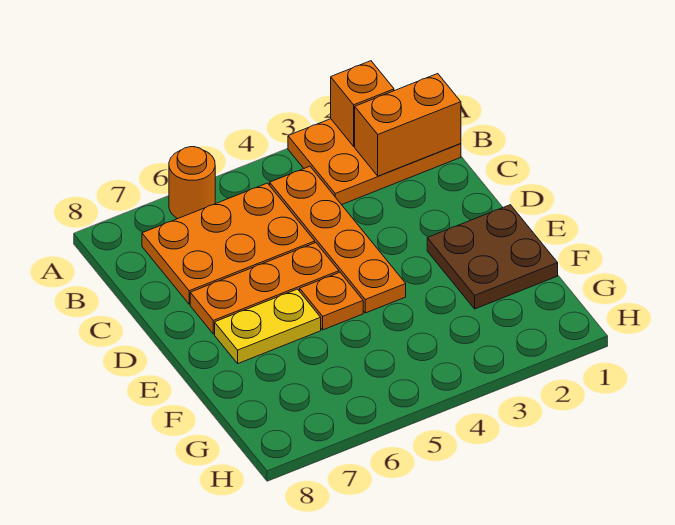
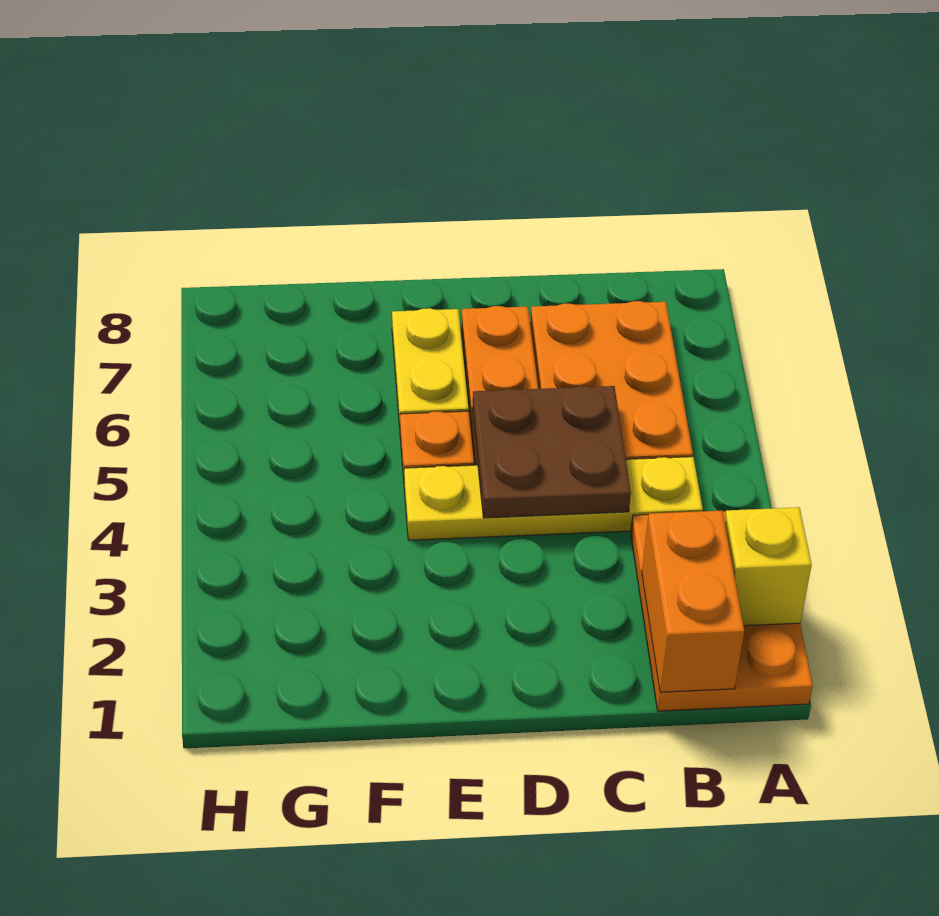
orange 1x1 brick [331,61,394,146] -> yellow 1x1 brick [724,507,812,626]
orange 1x1 round brick [169,147,215,219] -> none
orange 1x4 plate [270,166,406,313] -> yellow 1x4 plate [404,457,703,540]
brown 2x2 plate [427,205,558,309] -> brown 2x2 plate moved to [472,386,631,518]

